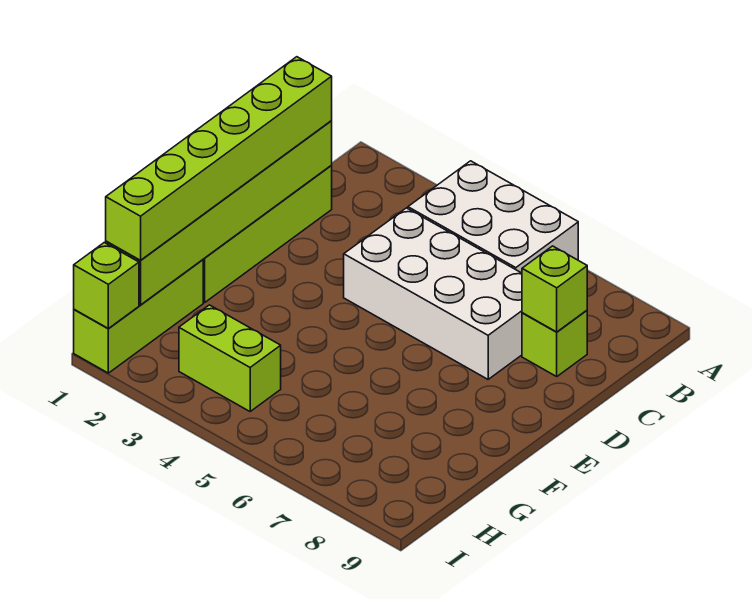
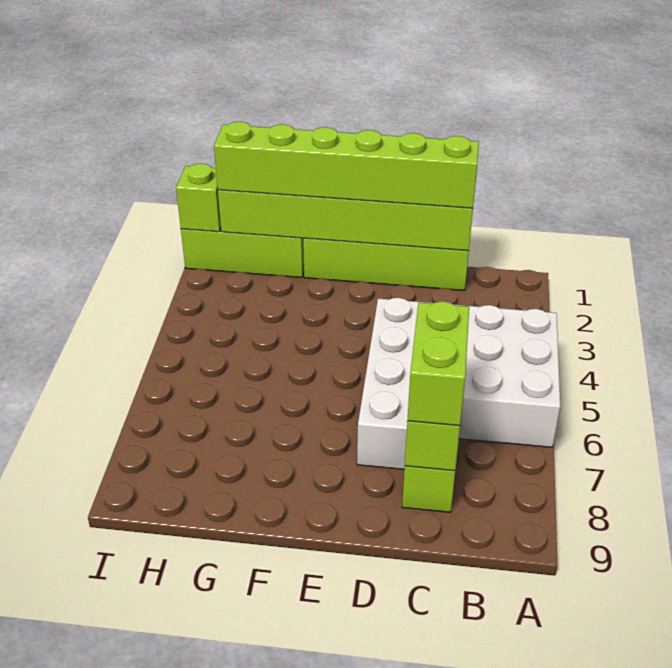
lime 1x2 brick [179,305,281,411] -> lime 1x2 brick moved to [407,302,469,426]

